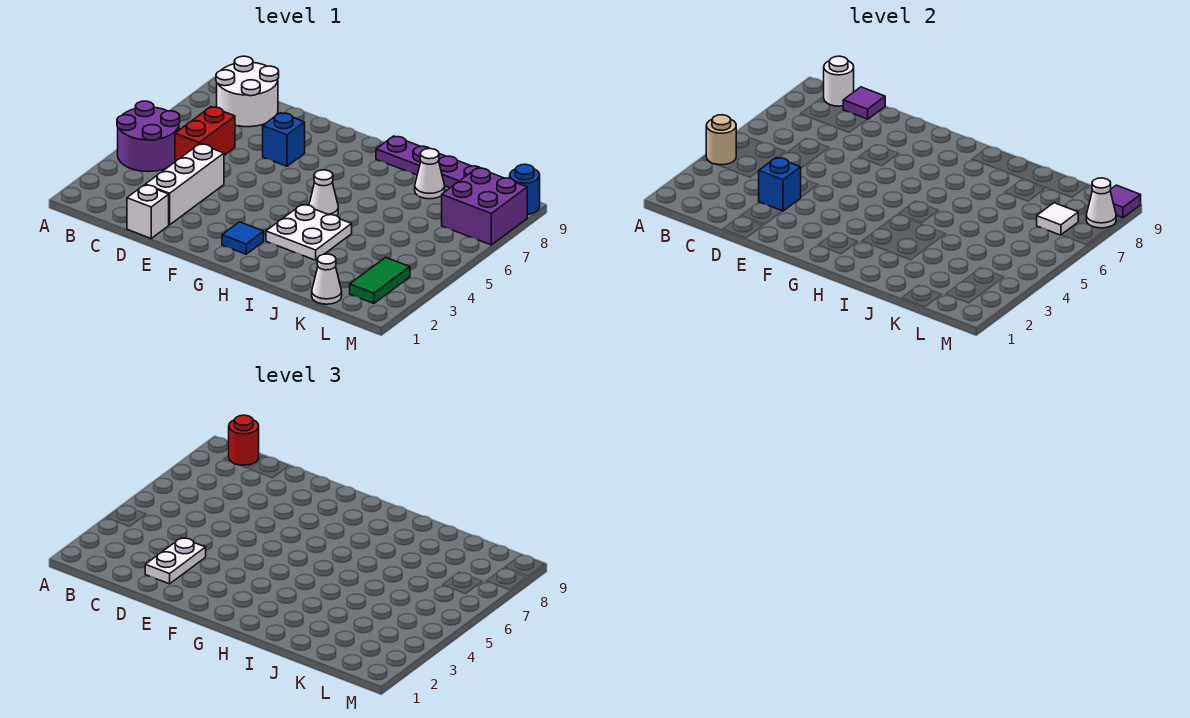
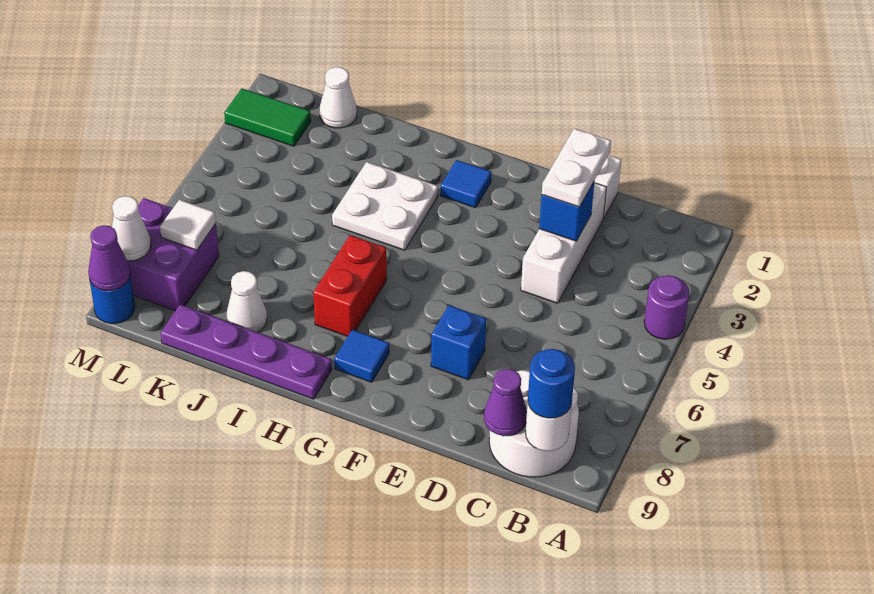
purple 2x2 round brick [117,101,180,172] -> purple 1x1 round brick [644,275,689,339]
tan 1x1 round brick [706,115,736,165] -> none
red 1x1 round brick [229,415,259,465] -> blue 1x1 round brick [528,349,575,418]
red 1x2 brick [175,107,235,162] -> red 1x2 brick moved to [313,235,387,336]
purple 1x1 tile [843,87,885,119] -> purple 1x1 cone [484,369,527,436]
none -> blue 1x1 tile [334,330,389,382]
white 1x1 cone [309,170,338,216] -> none
green 1x2 tile [350,257,410,303] -> green 1x2 tile turned to [224,89,311,146]
purple 1x1 tile [1110,185,1141,218] -> purple 1x1 cone [88,225,130,291]

